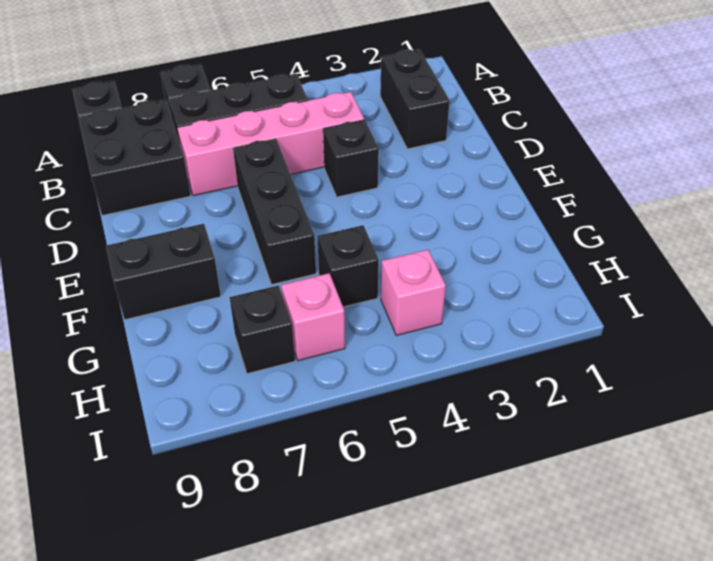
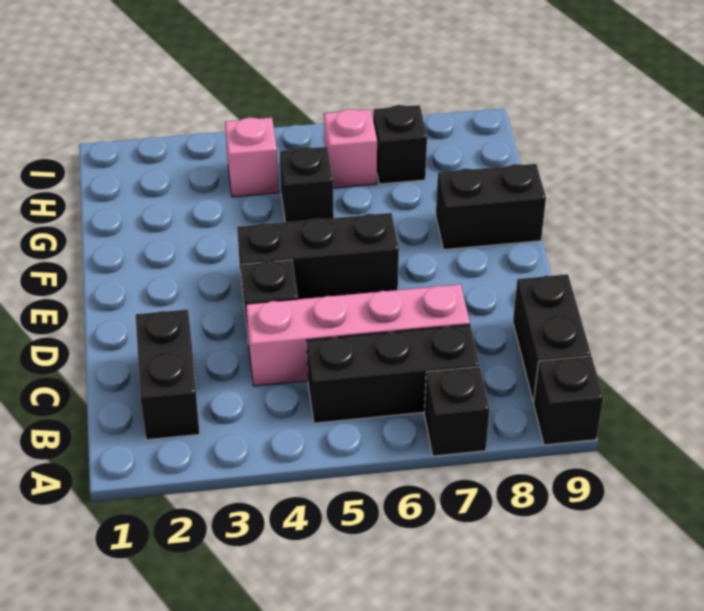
black 2x2 brick [78,99,191,216] -> black 1x2 brick [513,274,591,402]
black 1x3 brick [233,139,316,285] -> black 1x3 brick turned to [237,213,399,300]

